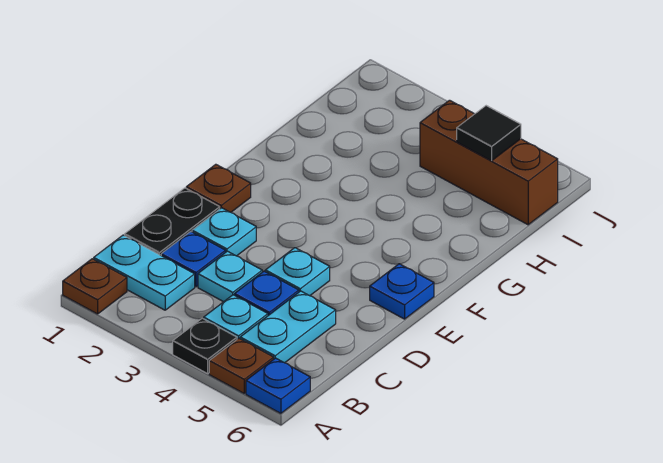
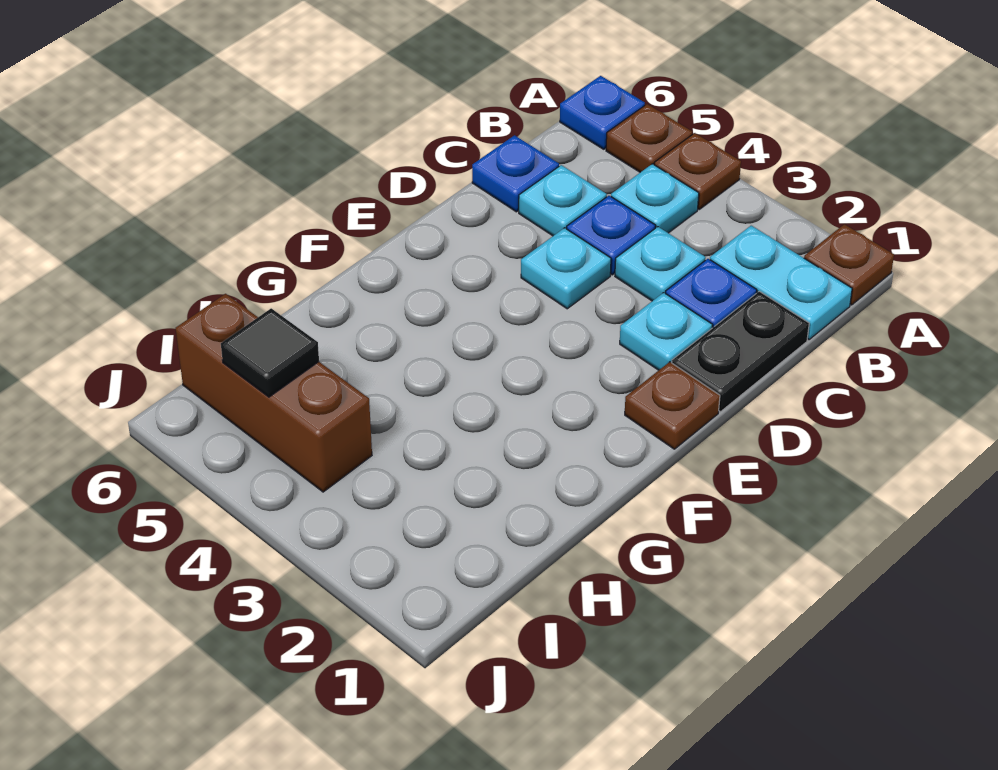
black 1x1 plate [173,318,237,374] -> brown 1x1 plate [654,133,741,209]
cyan 1x2 plate [240,291,336,363] -> cyan 1x1 plate [519,165,607,236]
blue 1x1 plate [370,264,434,319] -> blue 1x1 plate moved to [472,135,559,212]

